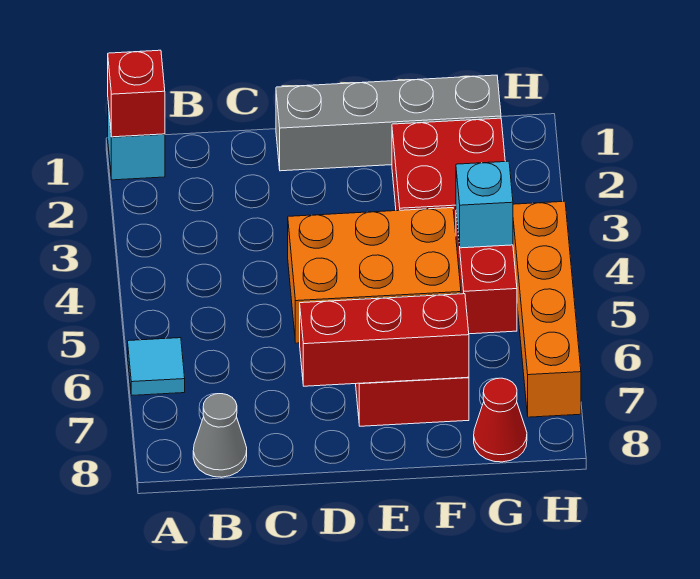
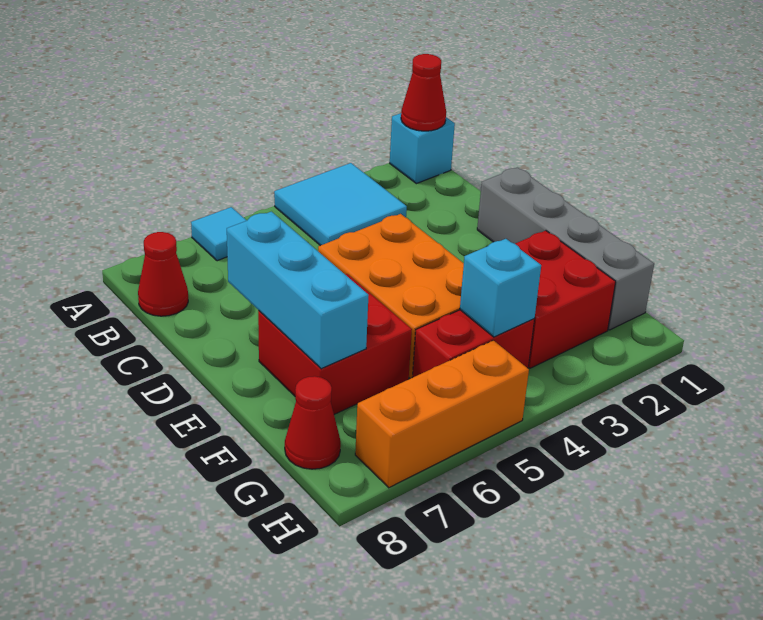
red 1x1 brick [108,50,165,137] -> red 1x1 cone [401,54,446,131]
none -> cyan 2x2 tile [274,163,407,246]
grey 1x1 cone [193,394,247,477] -> red 1x1 cone [138,232,188,316]
red 1x3 brick [300,294,469,386] -> cyan 1x3 brick [227,212,369,369]
orange 1x4 brick [513,201,581,417] -> orange 1x3 brick [355,340,529,488]

